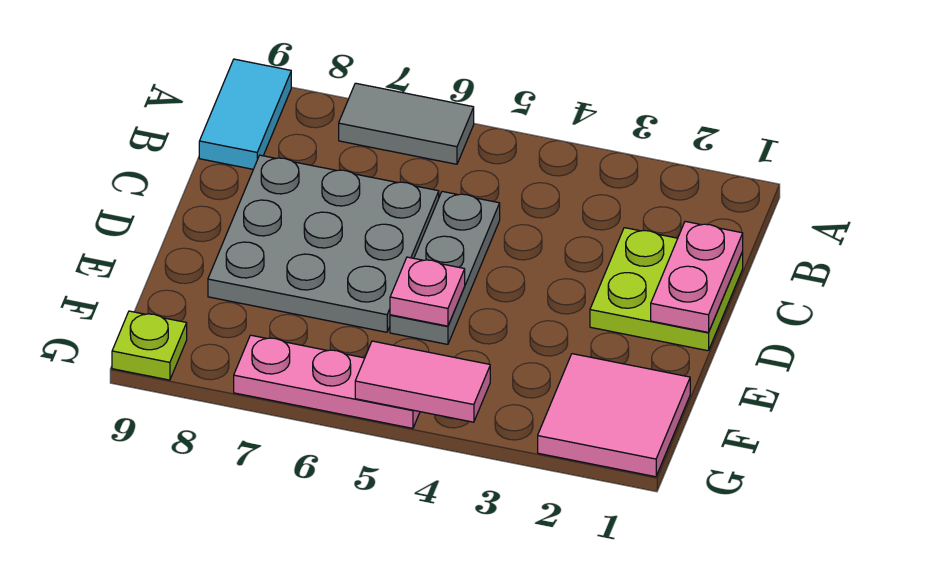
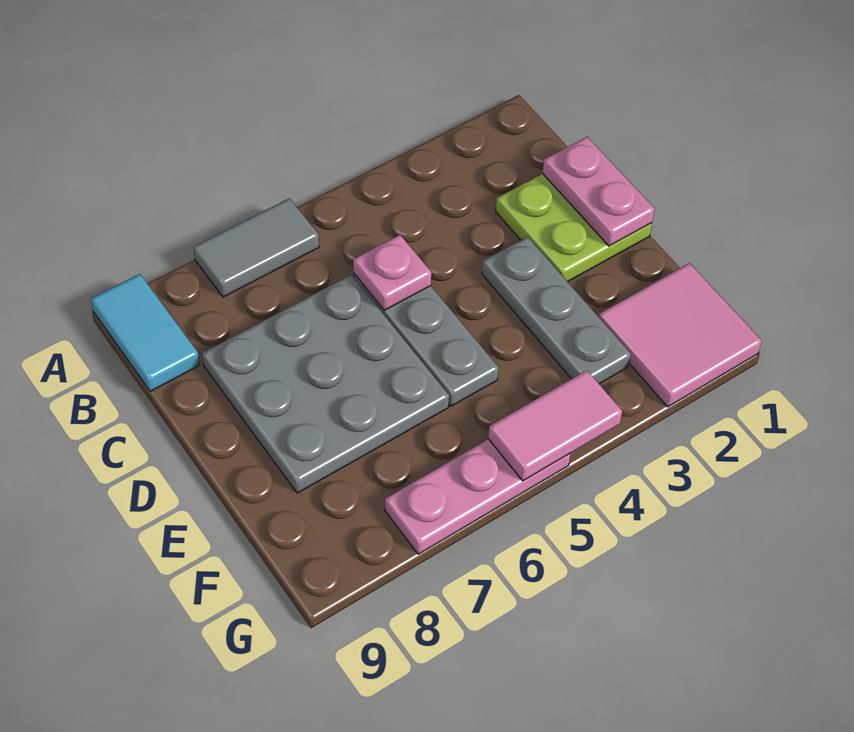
none -> grey 1x3 plate [482,237,631,384]
pink 1x1 plate [390,257,465,326] -> pink 1x1 plate moved to [353,235,431,310]
lime 1x1 plate [112,311,187,380] -> none

